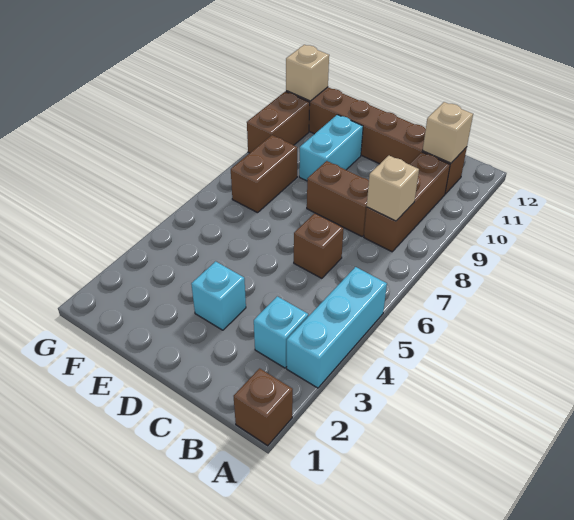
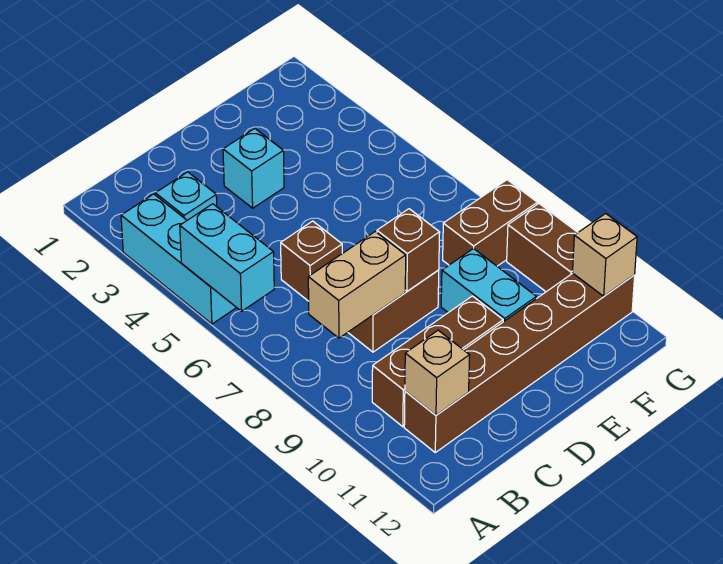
brown 1x1 brick [234,368,293,446] -> brown 1x1 brick moved to [377,209,440,291]
none -> cyan 1x2 brick [180,204,274,311]
brown 1x3 brick [364,152,450,252] -> brown 1x3 brick turned to [372,296,503,427]
tan 1x1 brick [367,156,419,221] -> tan 1x2 brick [308,232,406,338]
brown 1x2 brick [231,135,298,213] -> brown 1x2 brick turned to [443,180,537,266]

